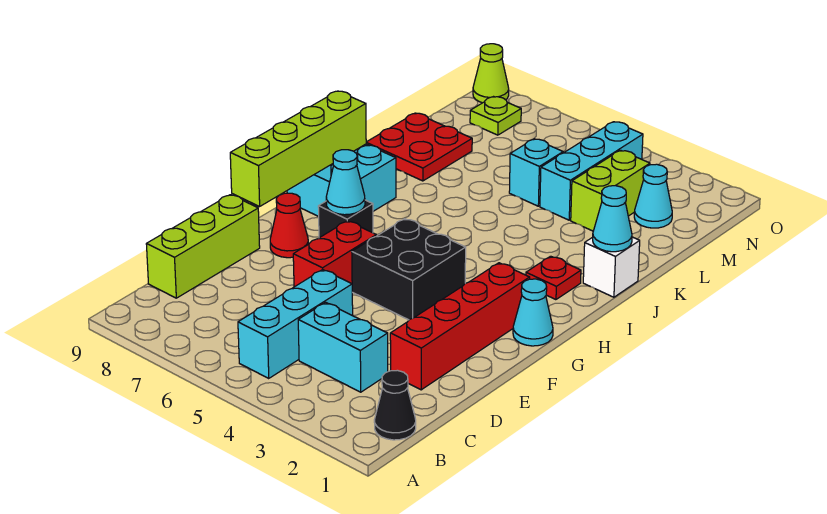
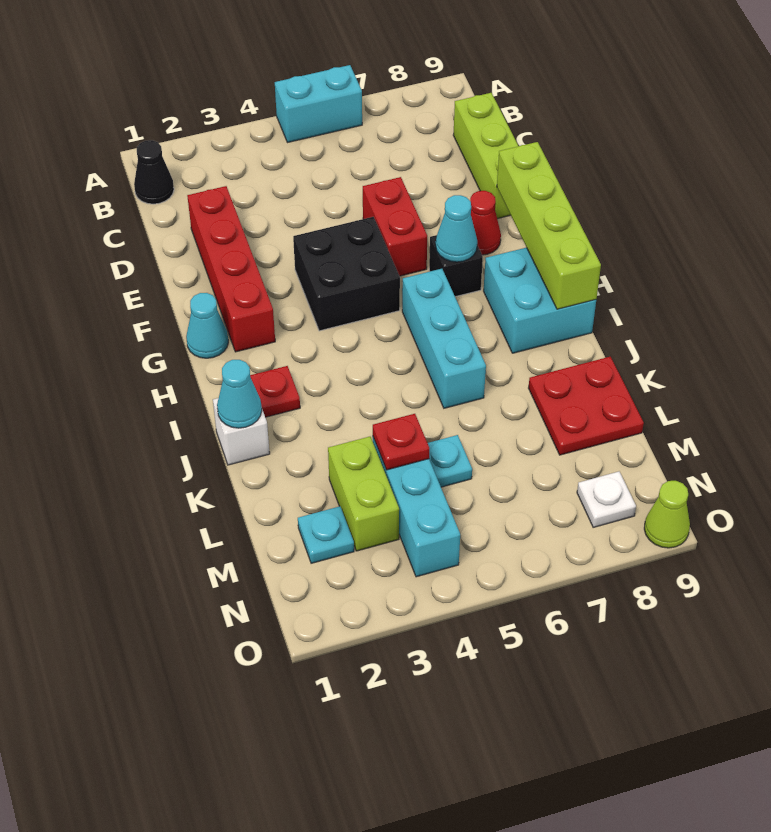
cyan 1x3 brick [238,270,353,378] -> cyan 1x3 brick moved to [402,269,486,408]
cyan 1x2 brick [298,302,388,392] -> cyan 1x2 brick moved to [275,65,362,143]
none -> red 1x1 plate [373,414,429,470]
cyan 1x1 brick [509,139,563,206] -> cyan 1x1 plate [428,435,472,487]
cyan 1x1 cone [634,164,672,228] -> cyan 1x1 plate [298,506,354,563]
lime 1x1 plate [470,97,521,135] -> white 1x1 plate [577,472,636,527]

